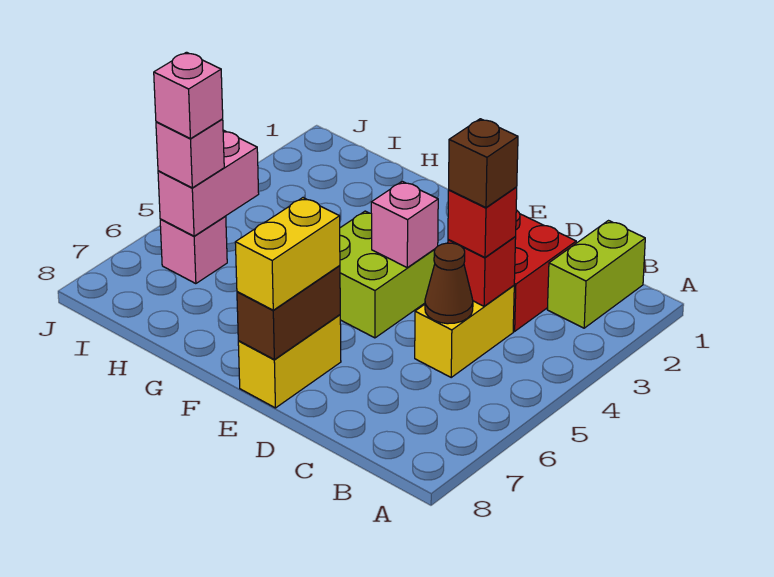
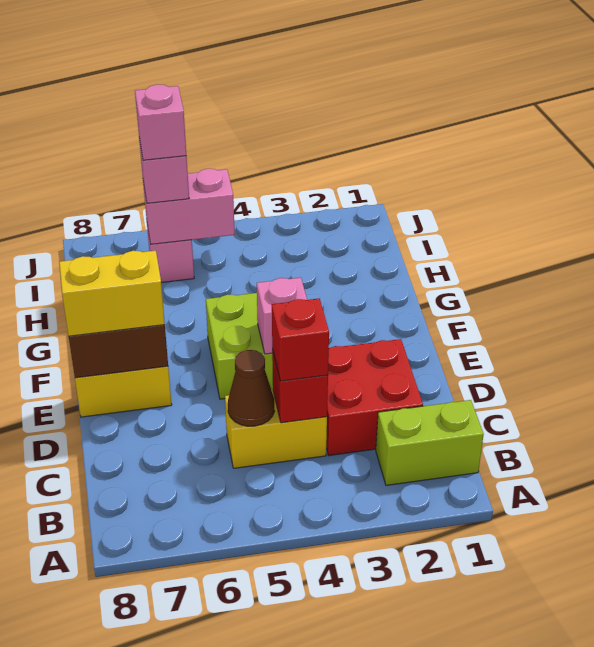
brown 1x1 brick [449,119,518,208] -> none

